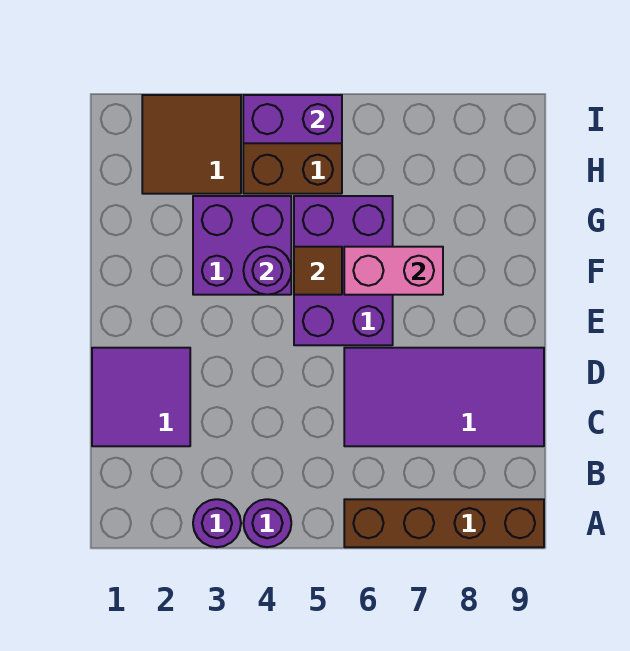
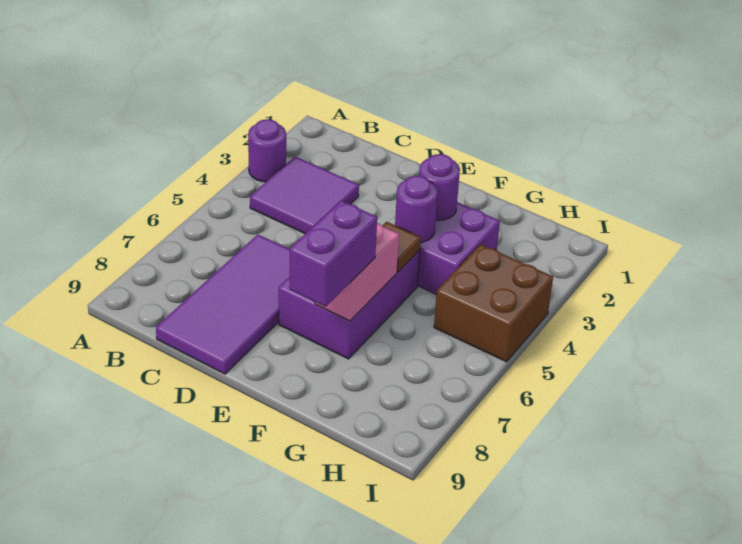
purple 1x1 round brick [243,499,291,547] -> purple 1x1 round brick moved to [419,154,460,221]
brown 1x4 brick [344,499,544,547] -> none
purple 2x2 tile [92,348,190,446] -> purple 2x2 tile moved to [250,157,359,234]
purple 2x3 brick [294,196,393,345] -> purple 2x3 brick turned to [279,250,420,359]
brown 2x2 tile [142,95,241,194] -> none
purple 1x2 brick [243,95,342,143] -> purple 1x2 brick moved to [289,201,377,307]

